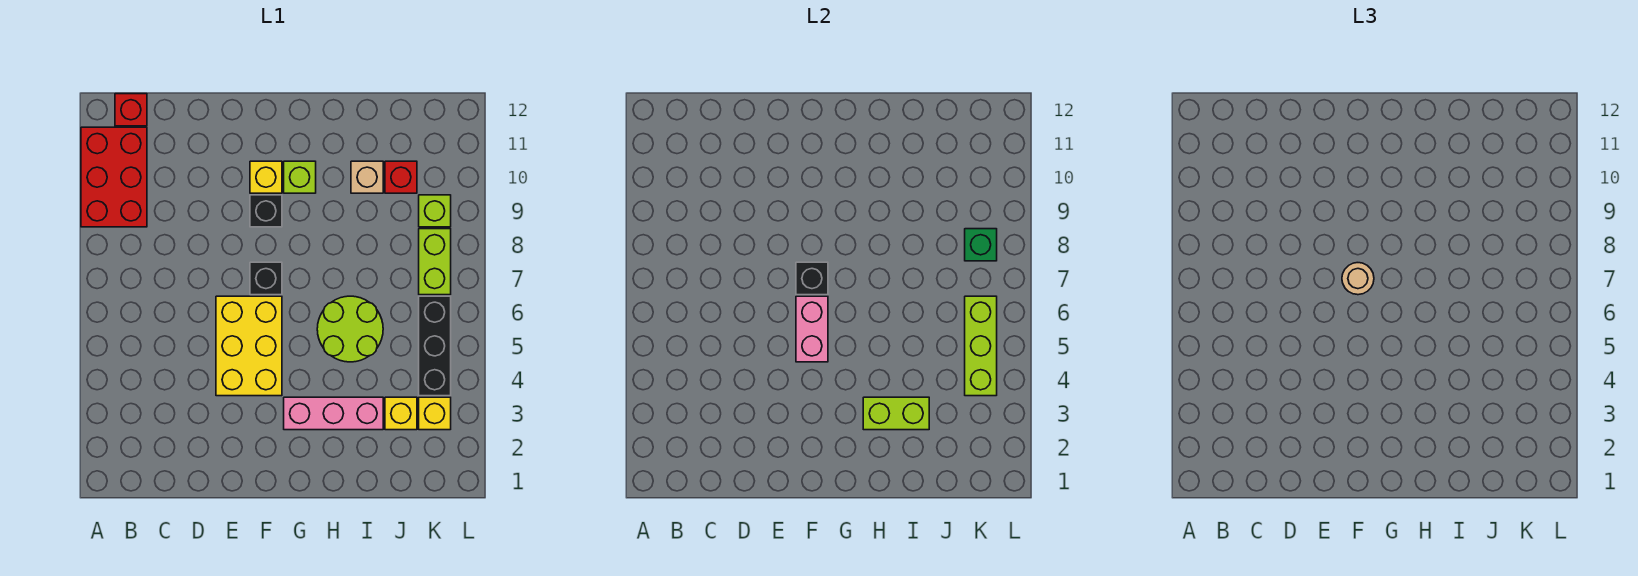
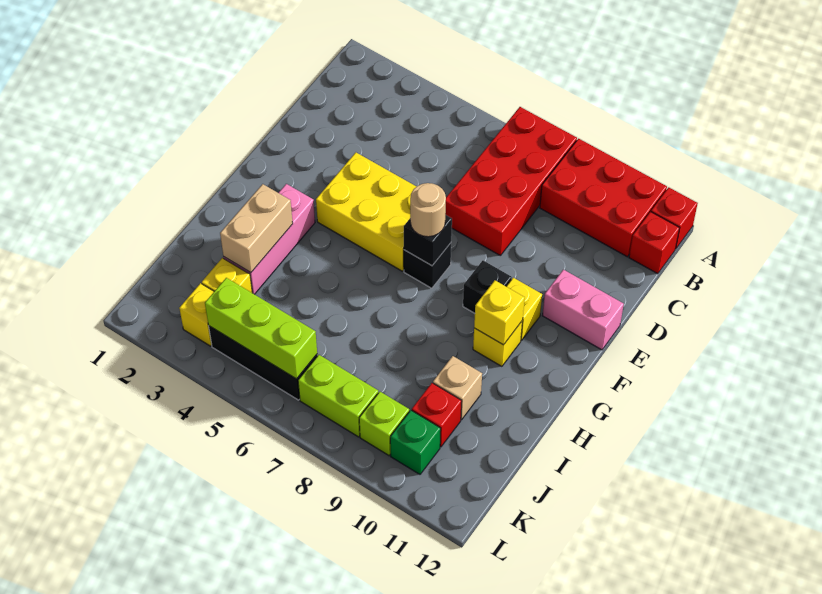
none -> red 2x4 brick [445,107,577,255]
none -> red 1x1 brick [651,187,698,249]
pink 1x2 brick [796,296,828,362] -> pink 1x2 brick moved to [542,270,624,350]
lime 1x1 brick [284,161,316,193] -> yellow 1x1 brick [473,320,523,366]
none -> yellow 1x1 brick [474,281,525,345]
lime 1x2 brick [863,397,929,430] -> tan 1x2 brick [220,184,293,273]
lime 2x2 round brick [317,296,383,362] -> none
green 1x1 brick [965,229,997,261] -> green 1x1 brick moved to [390,410,441,474]

